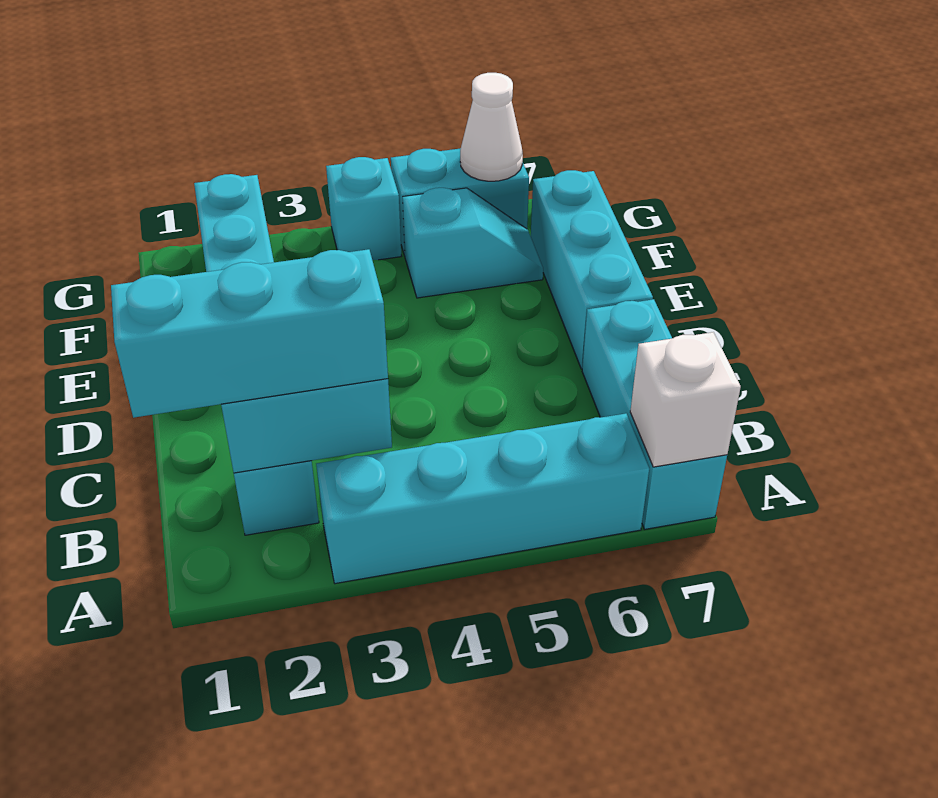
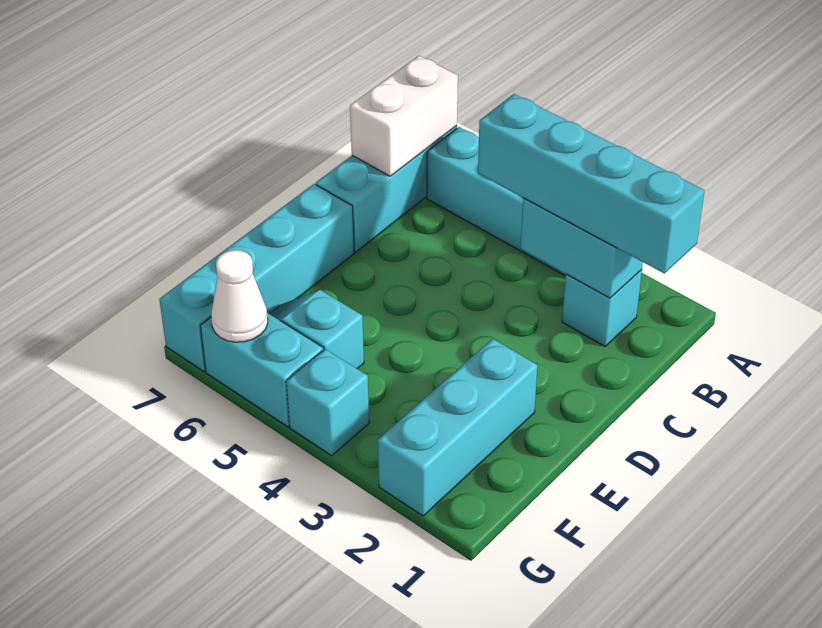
white 1x1 brick [630,332,741,467] -> white 1x2 brick [350,56,458,176]
cyan 1x3 brick [111,249,388,418] -> cyan 1x4 brick [478,94,704,273]
cyan 1x3 brick [531,170,653,369] -> cyan 1x4 brick [159,184,354,372]

